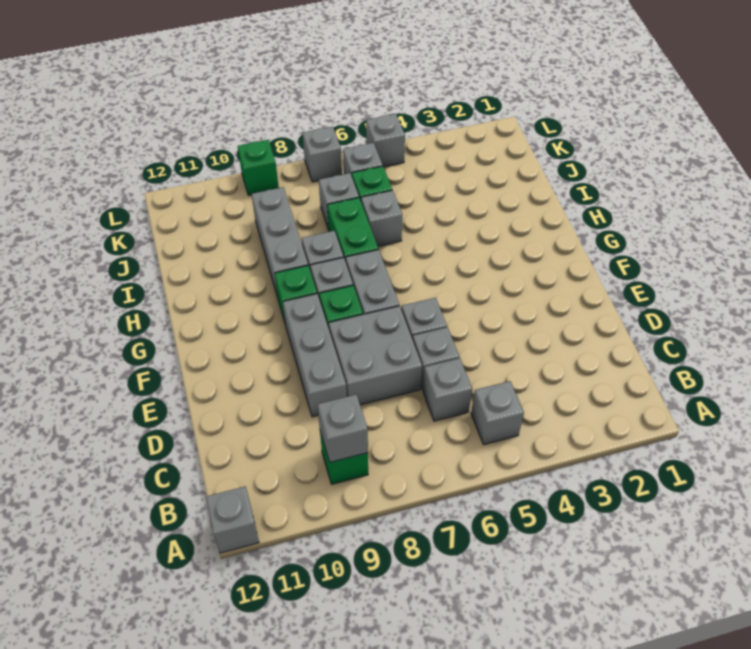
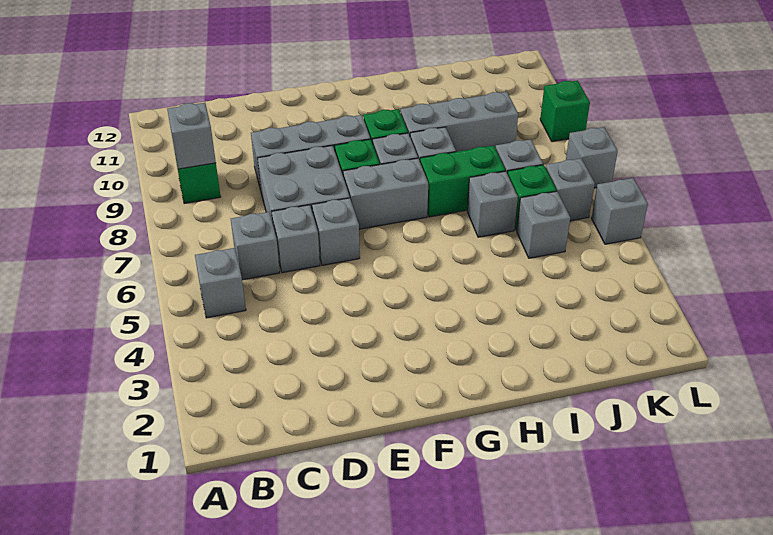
grey 1x1 brick [206,486,259,553] -> grey 1x1 brick moved to [517,191,570,258]

